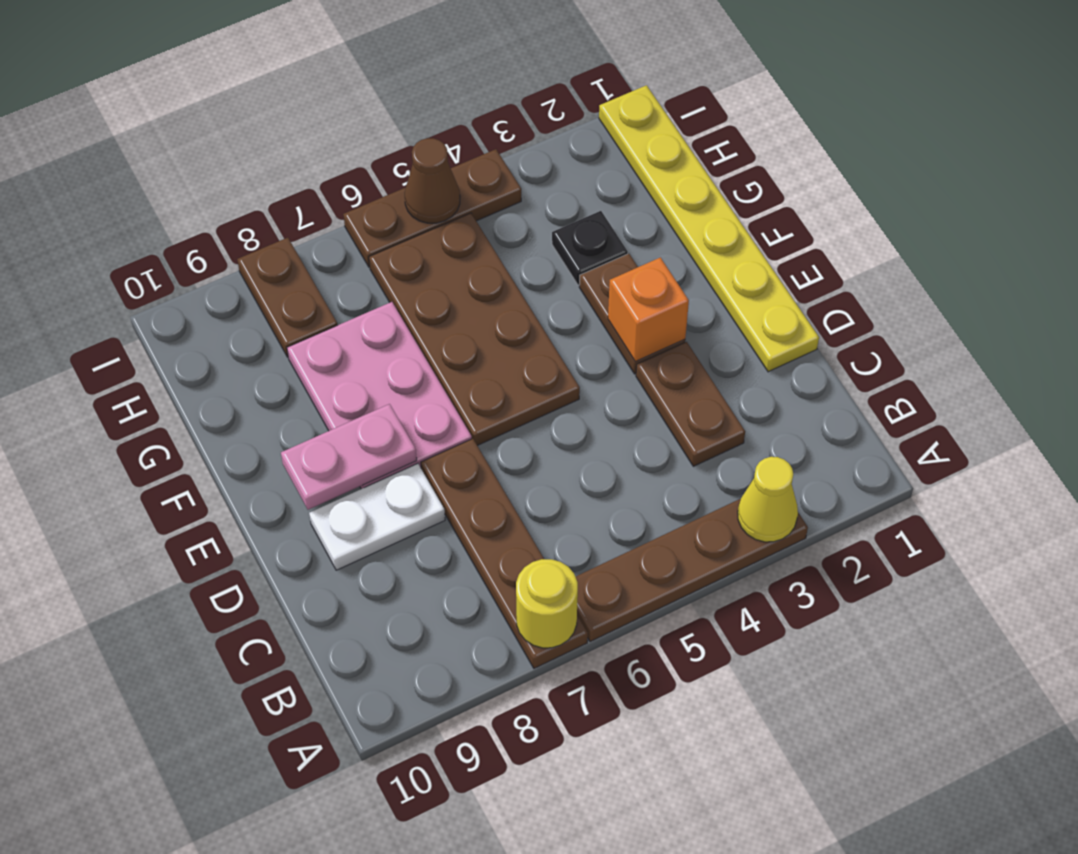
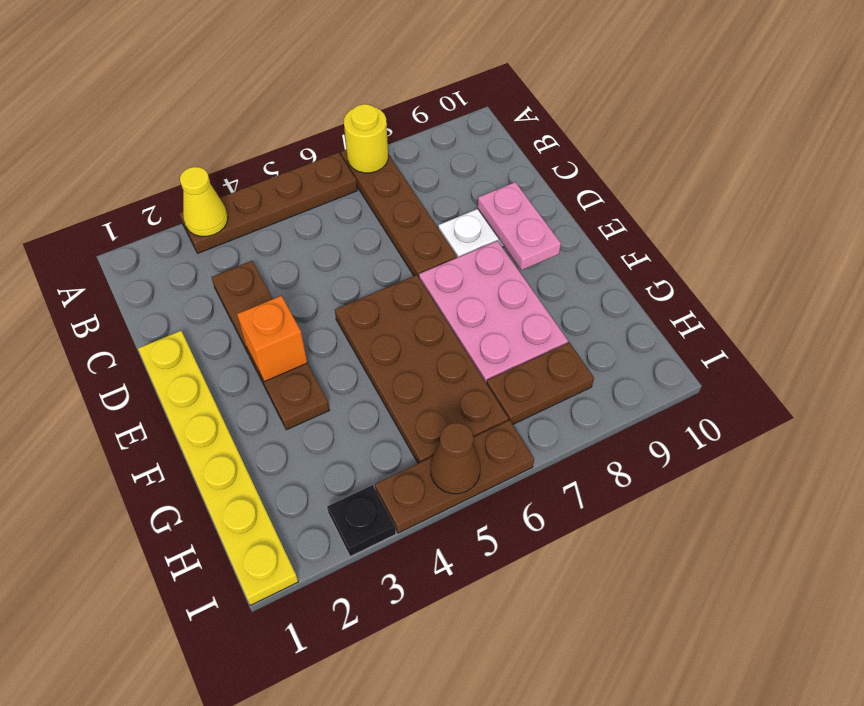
pink 1x2 plate [281,404,417,510] -> pink 1x2 plate turned to [478,182,561,270]
black 1x1 plate [552,211,628,285] -> black 1x1 plate moved to [327,485,396,557]
brown 1x2 plate [237,238,337,357] -> brown 1x2 plate turned to [487,343,594,424]

